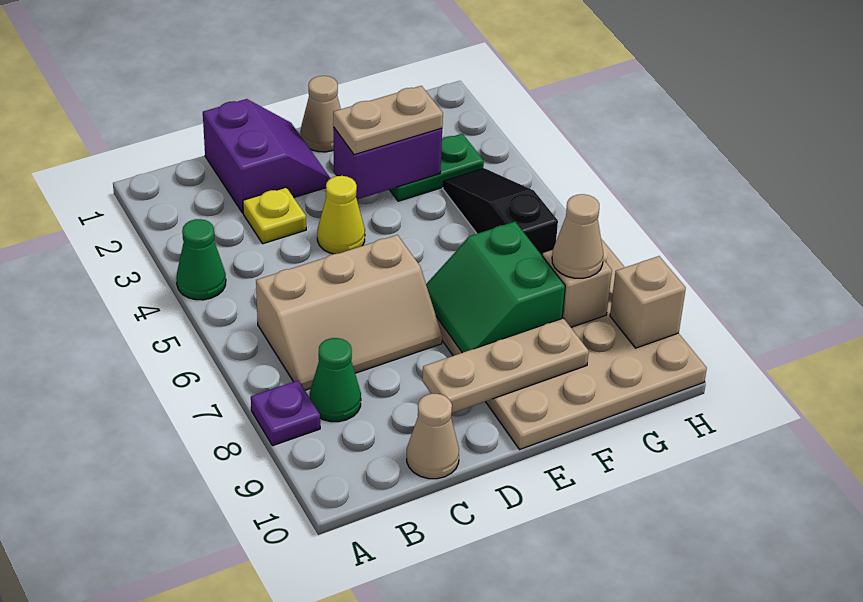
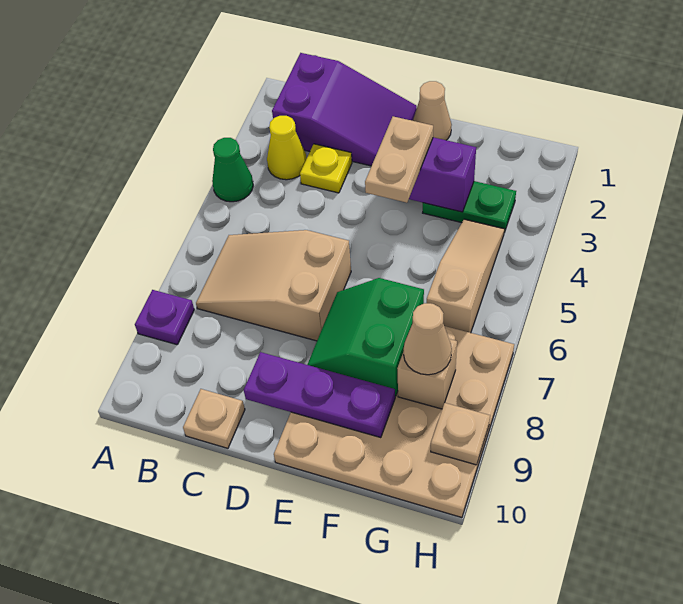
tan 2x3 slope [256,235,442,390] -> tan 2x3 slope turned to [196,230,351,341]
green 1x1 cone [309,338,361,422] -> none
purple 2x2 slope [203,99,330,213] -> purple 2x3 slope [272,53,417,166]
tan 1x1 cone [407,394,459,479] -> tan 1x1 plate [183,389,245,448]
yellow 1x1 cone [317,176,365,254] -> yellow 1x1 cone moved to [267,116,307,180]
tan 1x3 plate [422,318,589,413] -> purple 1x3 plate [244,352,395,438]
tan 1x2 plate [333,86,443,155] -> tan 1x2 plate turned to [365,116,433,203]
black 1x3 slope [443,168,558,256] -> tan 1x3 slope [427,219,504,333]
tan 1x1 brick [610,256,686,348] -> tan 1x1 plate [431,403,490,465]

